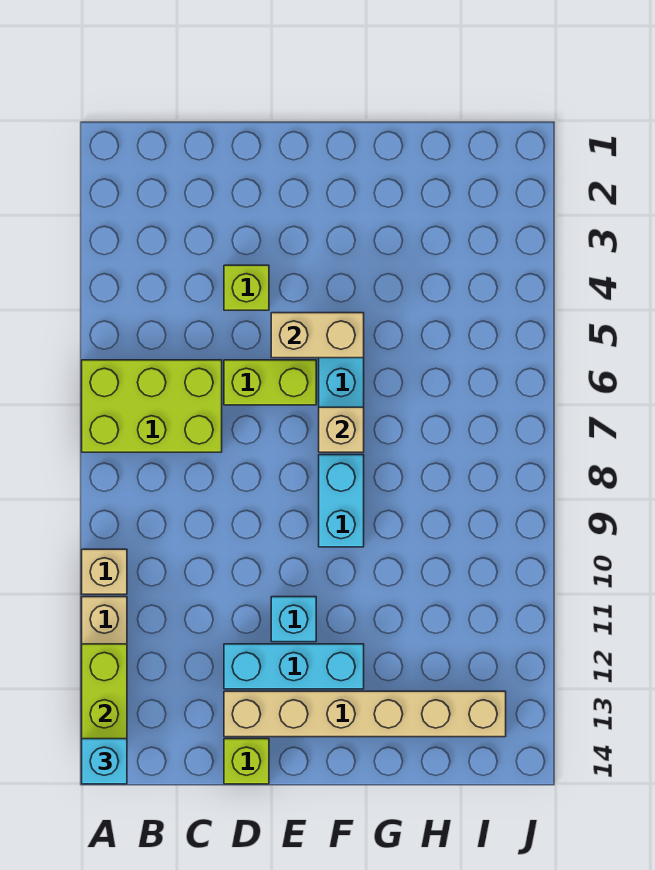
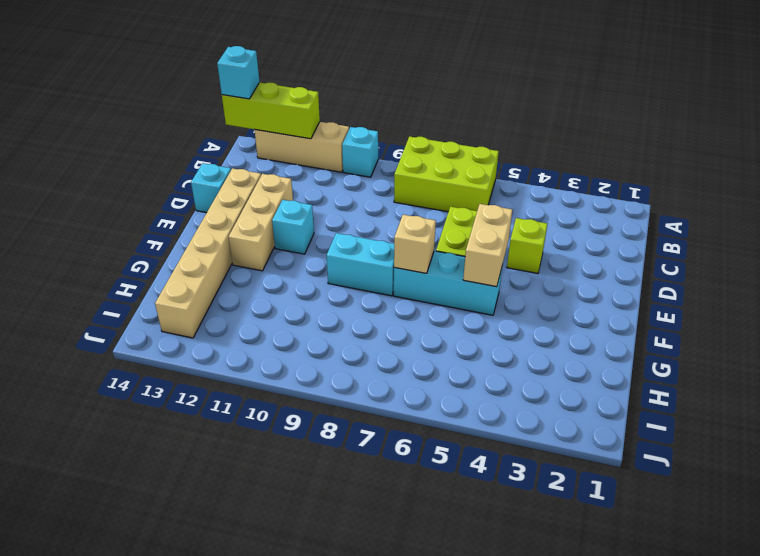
lime 2x3 brick [82,360,222,452] -> lime 2x3 brick turned to [394,136,499,212]
tan 1x1 brick [82,549,127,594] -> cyan 1x1 brick [342,127,378,177]
cyan 1x3 brick [224,644,364,689] -> tan 1x3 brick [229,174,293,271]
lime 1x1 brick [224,739,269,784] -> cyan 1x1 brick [191,163,231,213]

